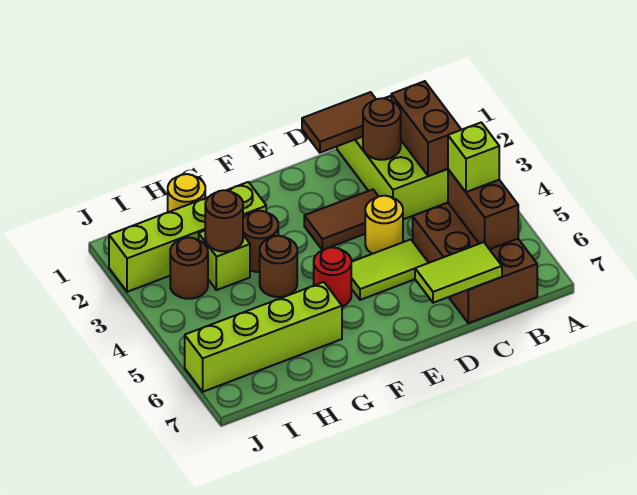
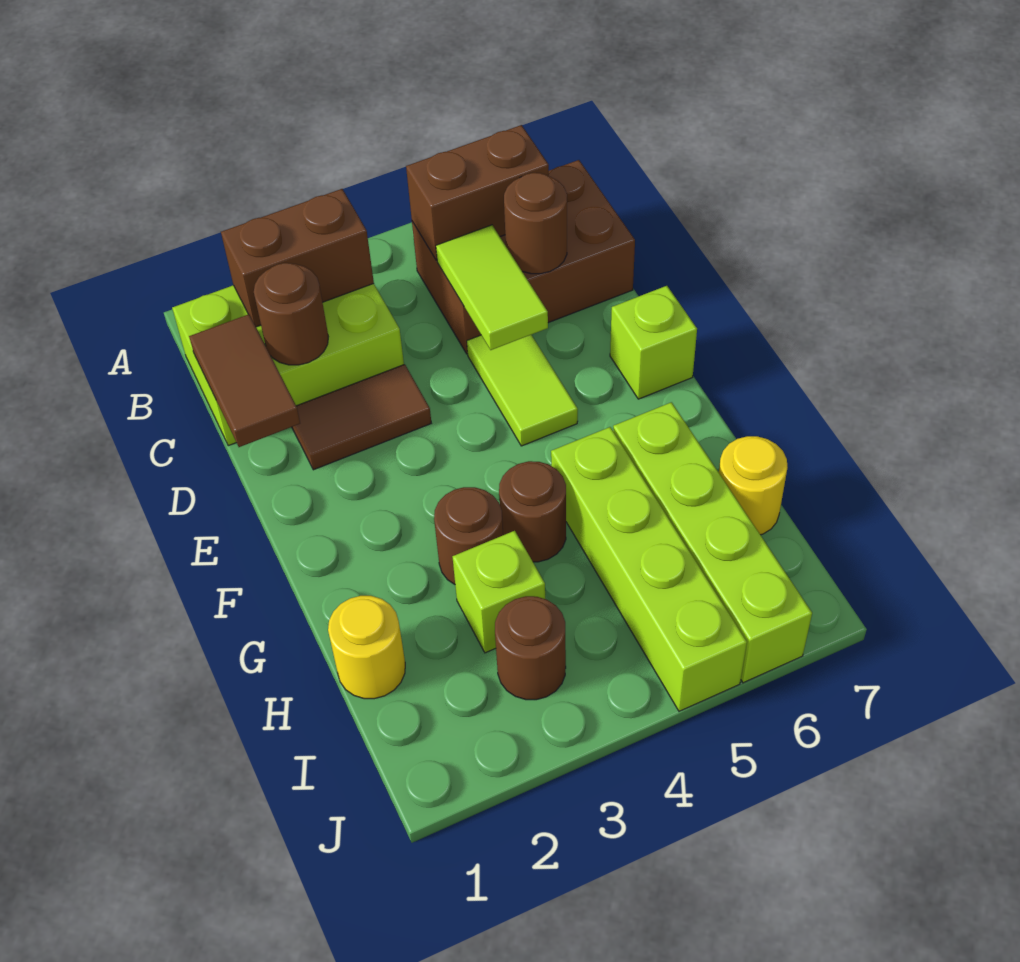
lime 1x1 brick [448,122,499,192] -> lime 1x1 brick moved to [610,286,697,399]
lime 1x2 tile [415,242,502,303] -> lime 1x2 tile moved to [436,225,548,350]
brown 1x2 tile [304,190,378,250] -> brown 1x2 tile turned to [292,364,431,470]
yellow 1x1 round brick [365,196,403,254] -> yellow 1x1 round brick moved to [719,436,788,535]
red 1x1 round brick [314,247,351,307] -> none
lime 1x4 brick [109,182,266,292] -> lime 1x4 brick moved to [551,427,747,711]
brown 1x1 round brick [205,190,243,251] -> brown 1x1 round brick moved to [504,173,567,274]

